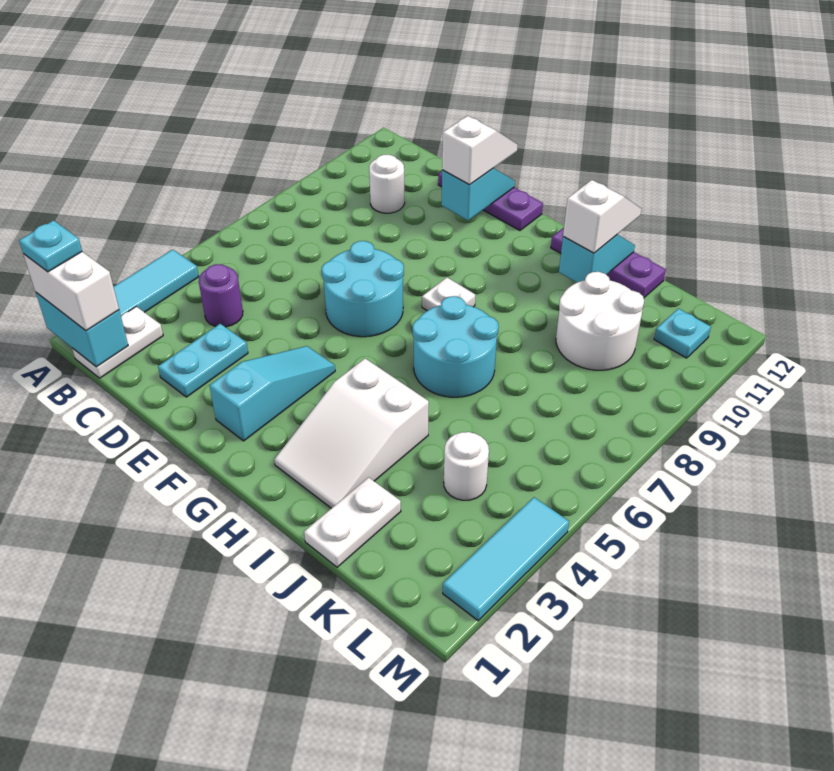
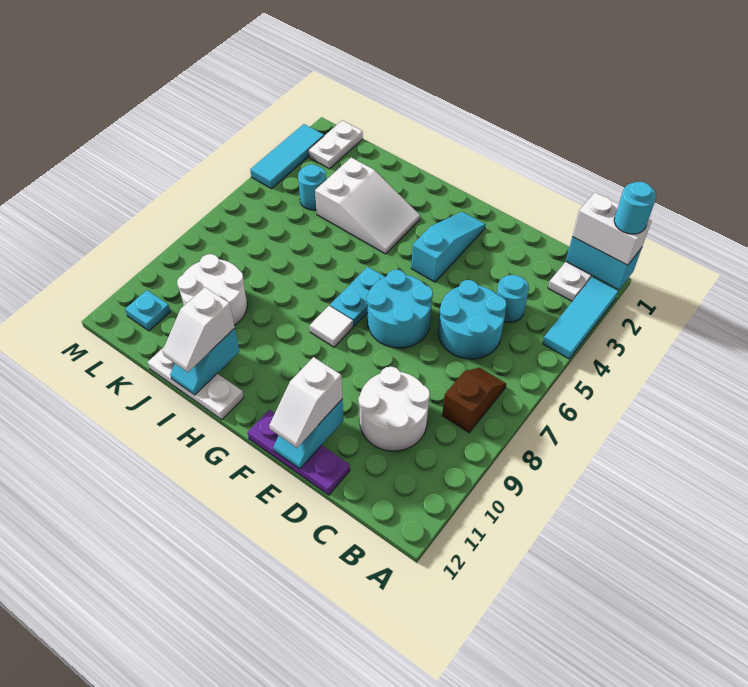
cyan 1x1 plate [19,220,82,272] -> cyan 1x1 round brick [614,182,656,234]
none -> brown 1x2 slope [442,368,506,433]
purple 1x1 round brick [199,264,243,327] -> cyan 1x1 round brick [497,275,529,322]
white 1x1 round brick [369,155,405,213] -> white 2x2 round brick [358,367,430,451]
cyan 1x2 plate [158,324,248,397] -> cyan 1x2 plate moved to [330,267,385,326]
cyan 1x3 slope [210,346,335,441] -> cyan 1x3 slope turned to [411,212,486,282]
white 1x1 plate [422,278,475,311] -> white 1x1 tile [310,306,353,347]
white 2x3 slope [274,359,429,508] -> white 2x3 slope turned to [315,158,420,254]
cyan 2x2 round brick [413,296,499,397] -> cyan 2x2 round brick moved to [438,280,507,359]
purple 1x3 plate [551,228,666,297] -> white 1x3 plate [148,347,244,420]
white 1x2 plate [304,477,401,567] -> white 1x2 plate moved to [308,120,363,169]
white 1x1 round brick [444,432,489,500] -> cyan 1x1 round brick [298,164,326,210]

